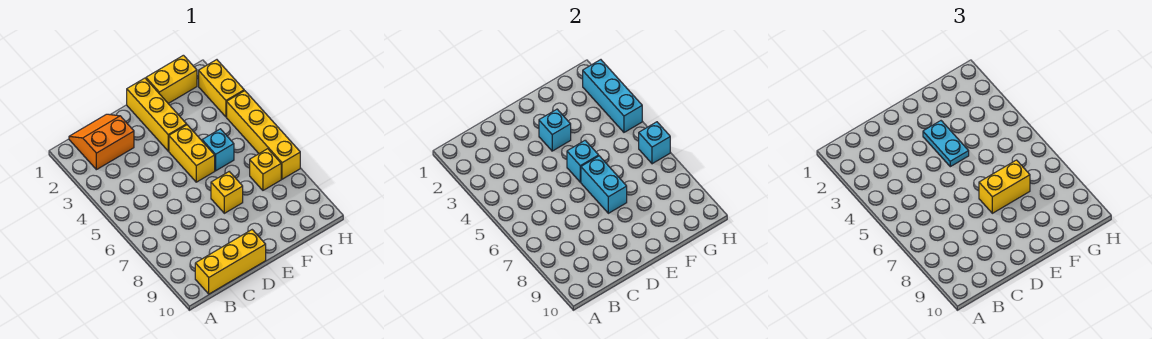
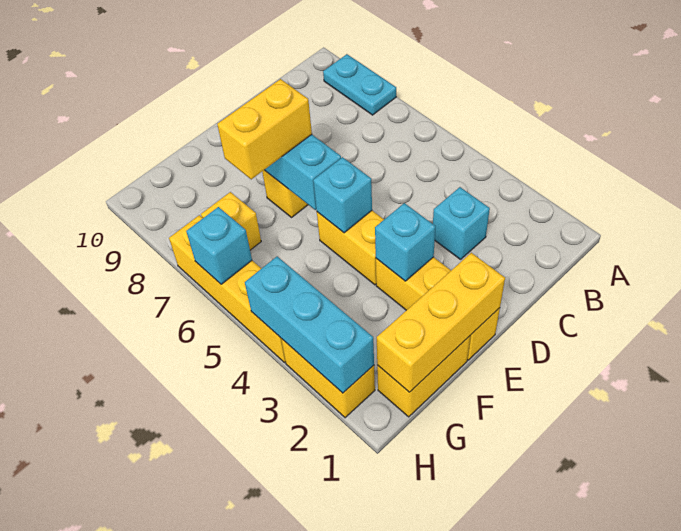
orange 2x2 slope [69,114,134,170] -> none
yellow 1x3 brick [195,230,266,294] -> yellow 1x3 brick moved to [377,253,505,392]
cyan 1x2 plate [923,121,969,167] -> cyan 1x2 plate moved to [323,54,396,115]
cyan 1x1 brick [202,129,234,171] -> cyan 1x1 brick moved to [433,187,490,259]

